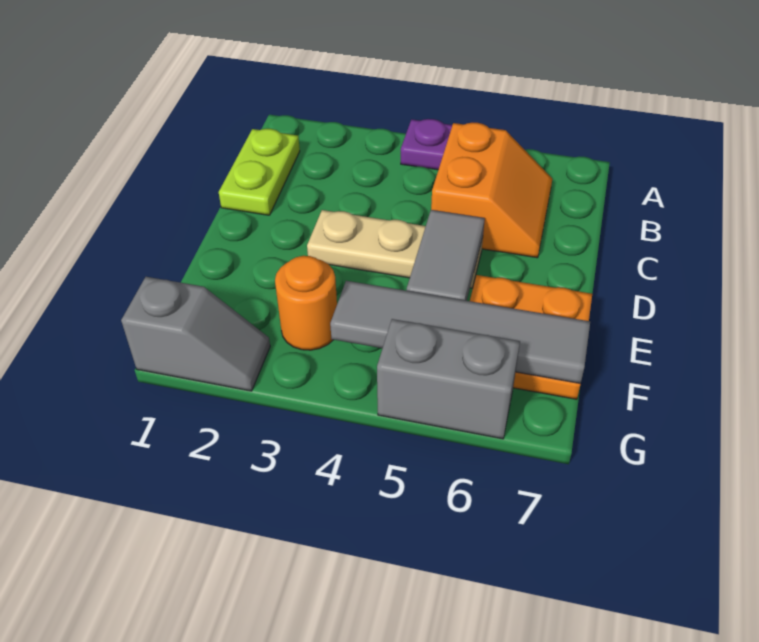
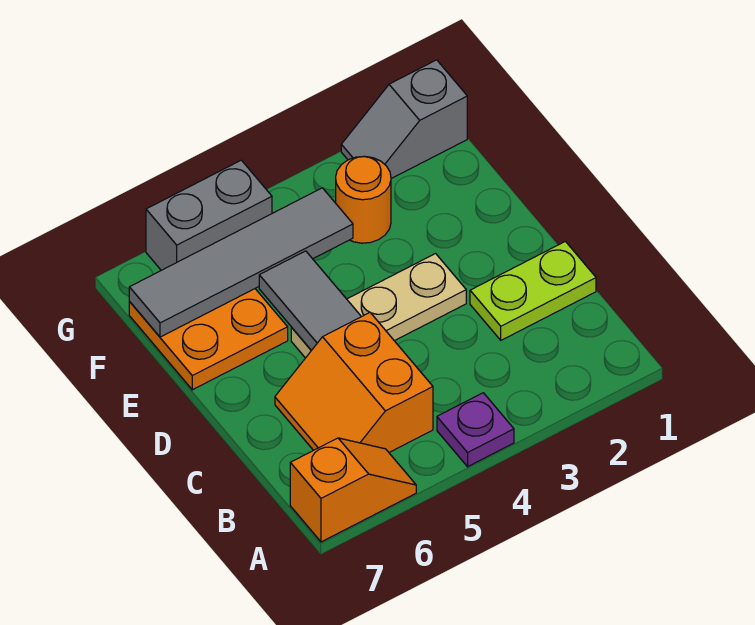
none -> orange 1x2 slope [290,438,416,542]
lime 1x2 plate [219,129,300,215] -> lime 1x2 plate turned to [470,241,596,340]

